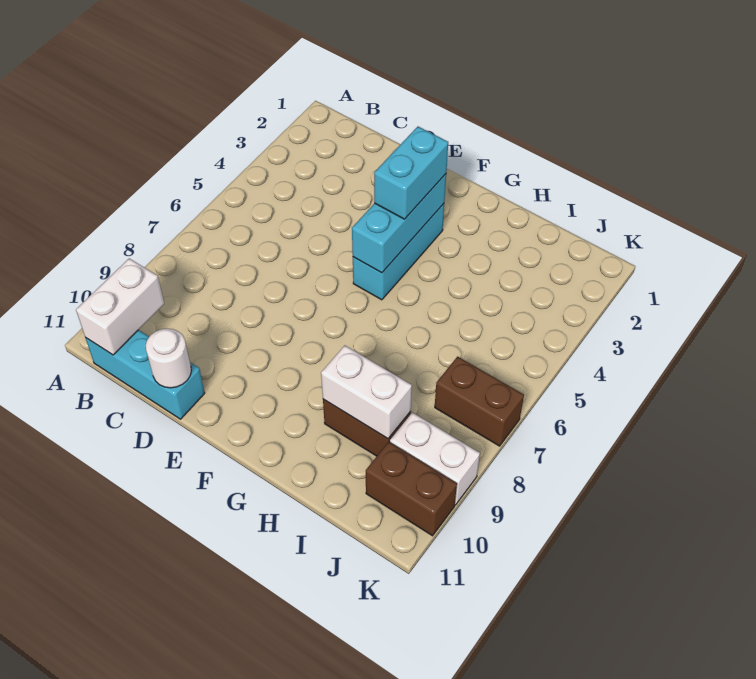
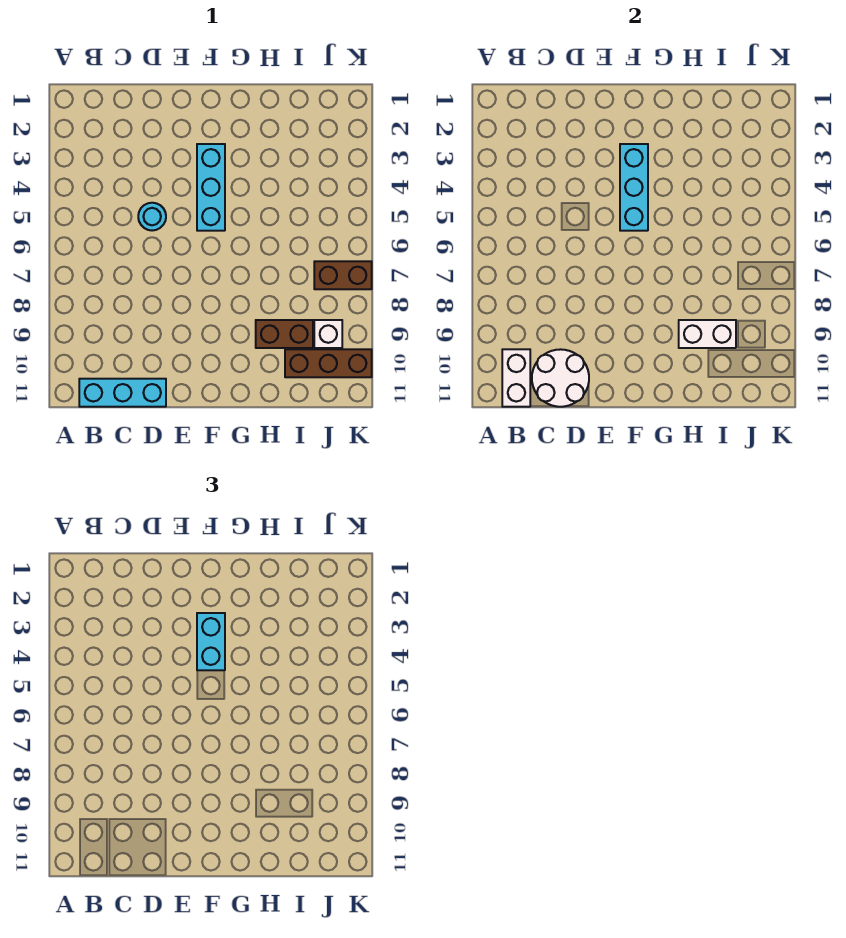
none -> cyan 1x1 round brick [138,203,166,231]
white 1x1 round brick [146,329,191,388] -> white 2x2 round brick [532,349,589,407]
white 1x2 brick [390,412,480,505] -> white 1x1 brick [314,320,342,348]
brown 1x2 brick [366,442,457,536] -> brown 1x3 brick [285,349,372,377]

